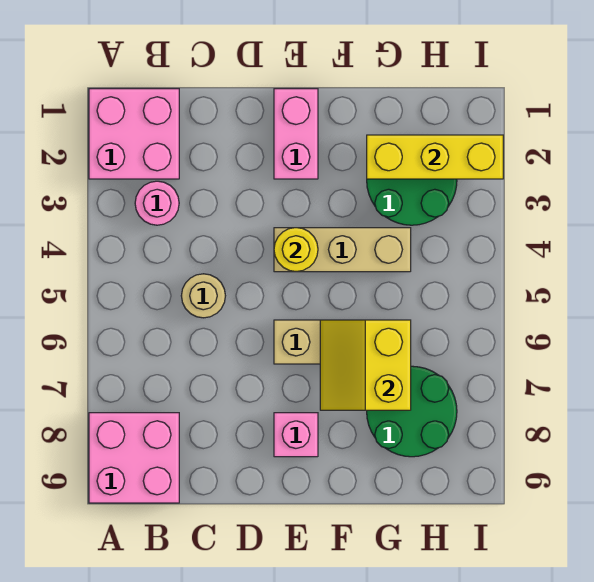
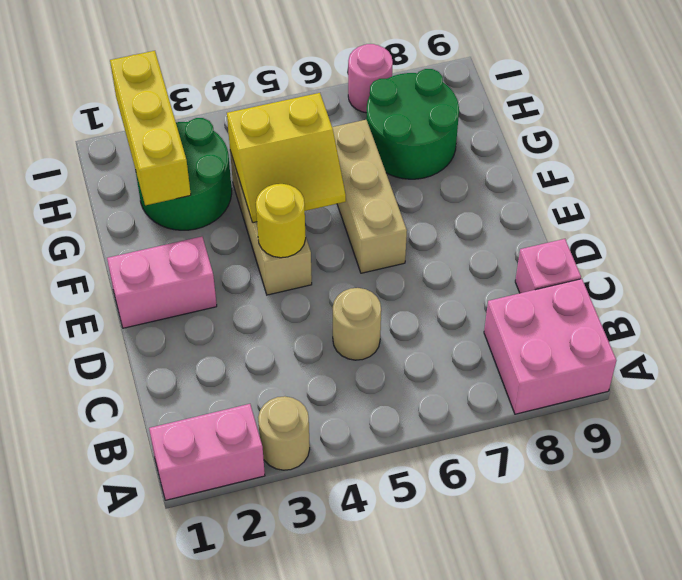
pink 2x2 brick [89,89,179,179] -> pink 1x2 brick [149,404,265,500]
none -> tan 1x1 round brick [258,396,310,470]
pink 1x1 round brick [135,181,179,225] -> pink 1x1 round brick moved to [348,44,393,113]
pink 1x1 brick [274,413,318,457] -> pink 1x1 brick moved to [515,239,581,293]
yellow 2x2 slope [320,320,411,410] -> yellow 2x2 slope moved to [227,93,346,223]

